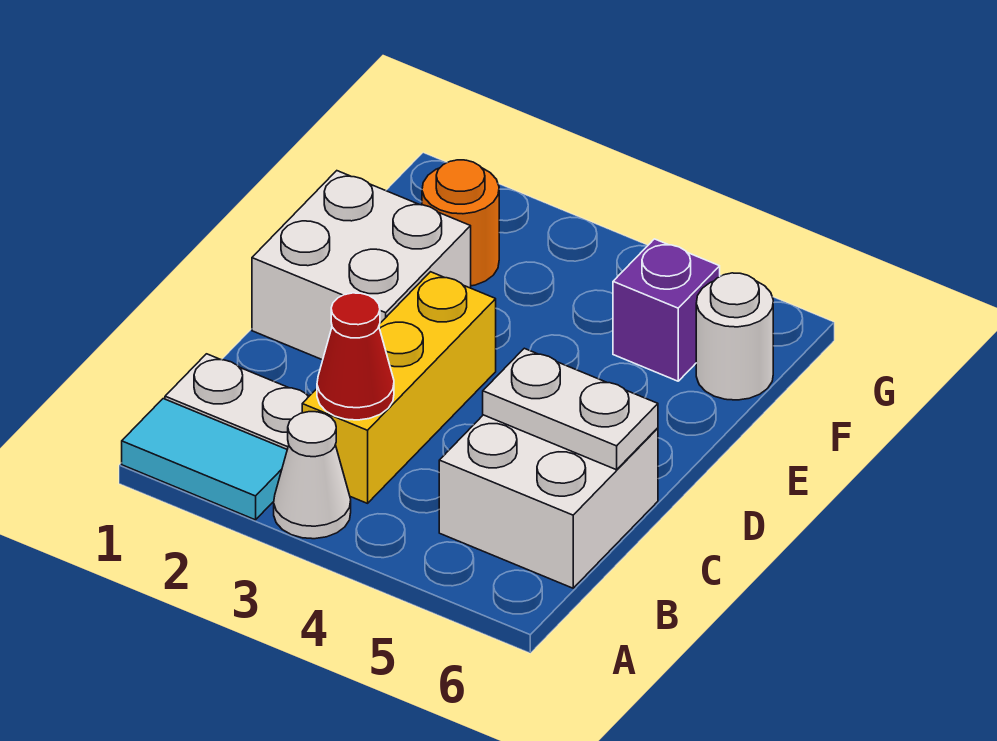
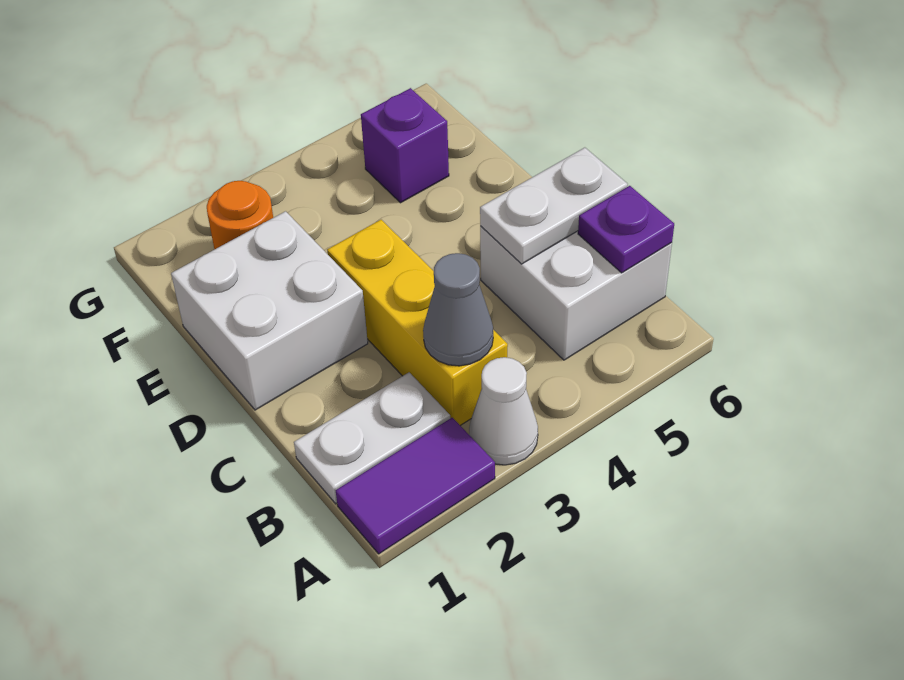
cyan 1x2 tile [122,399,287,520] -> purple 1x2 tile [336,418,495,554]
red 1x1 cone [317,293,394,420] -> grey 1x1 cone [423,253,493,366]
none -> purple 1x1 plate [578,186,674,273]
white 1x1 round brick [696,273,773,400] -> none

